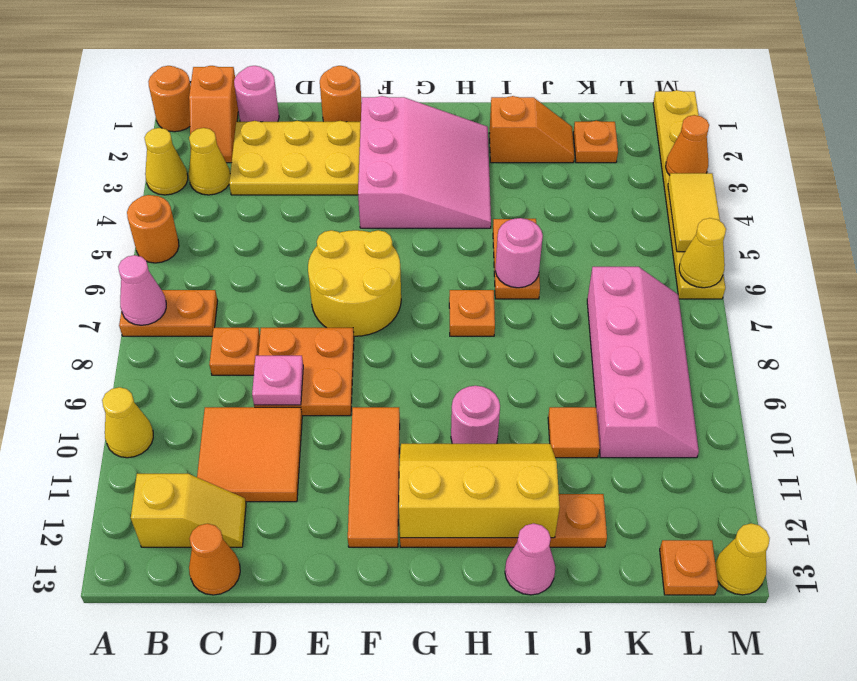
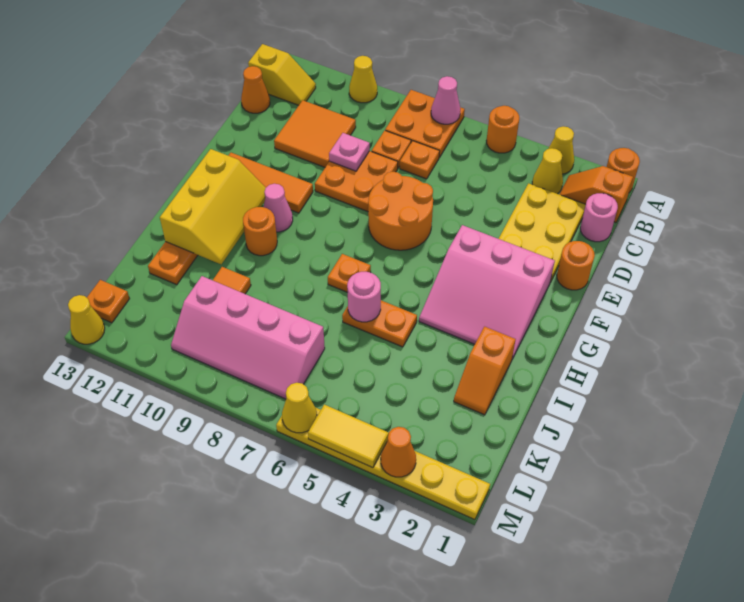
orange 1x2 plate [119,290,218,336] -> orange 2x2 plate [385,90,465,157]
yellow 1x2 slope [131,473,246,547] -> yellow 1x2 slope turned to [248,44,316,105]
yellow 2x2 round brick [308,230,401,336] -> orange 2x2 round brick [368,172,433,250]
pink 1x1 round brick [451,386,500,444] -> orange 1x1 round brick [243,207,277,256]
pink 1x1 cone [505,524,555,595] -> pink 1x1 cone moved to [264,184,293,232]
orange 1x1 plate [573,121,618,163] -> orange 1x1 plate moved to [400,141,440,179]

